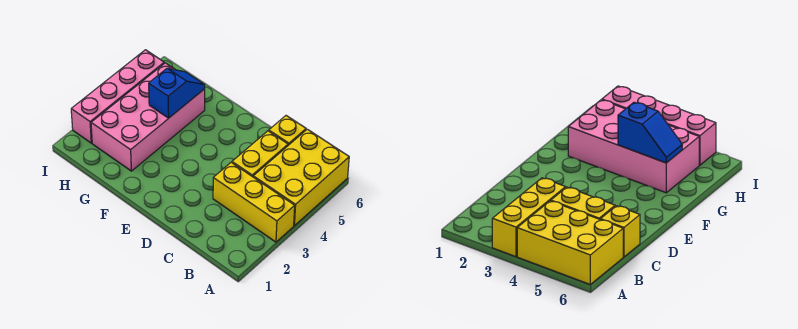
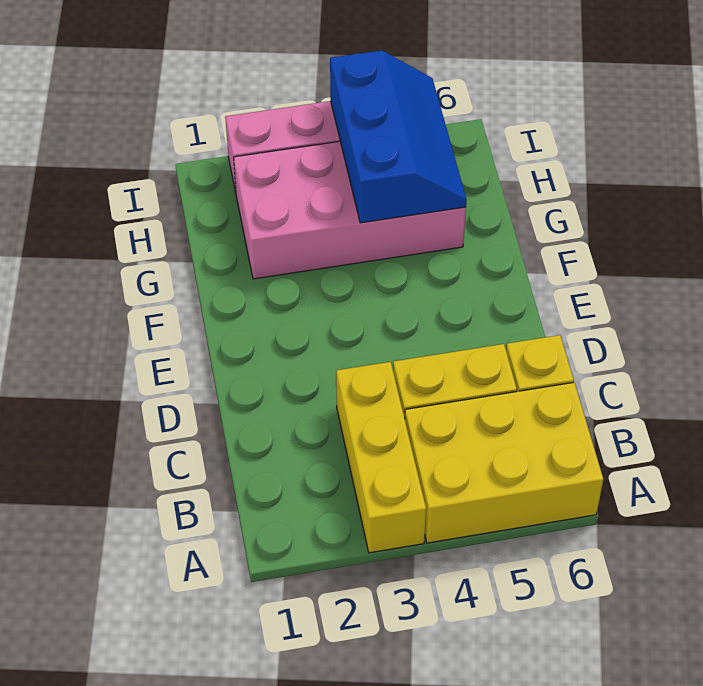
blue 1x2 slope [149,68,205,118] -> blue 2x3 slope [330,50,467,223]

